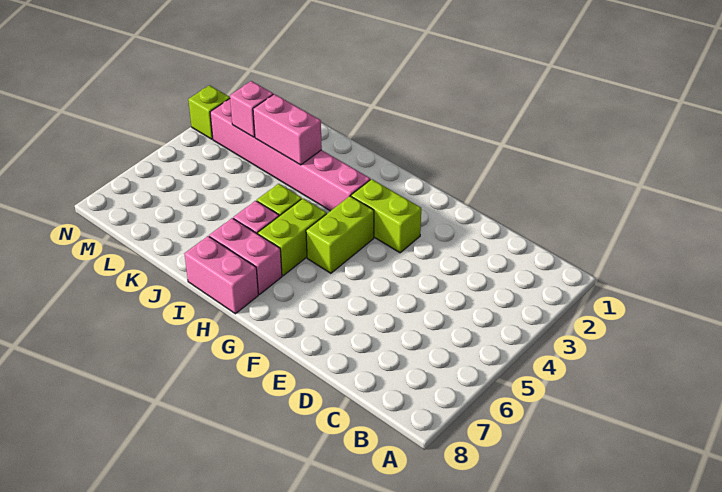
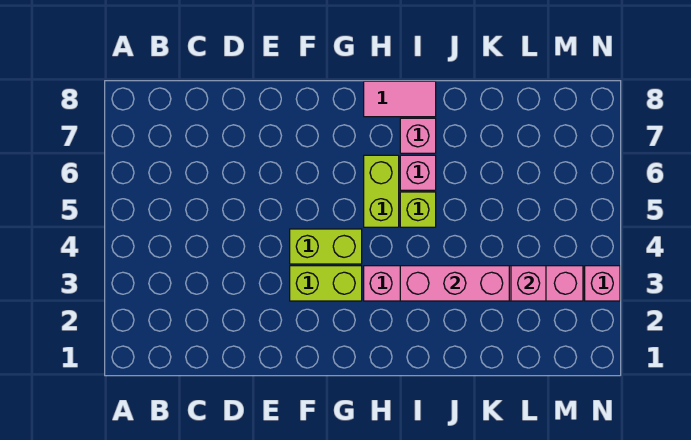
lime 1x2 brick [306,196,374,273] -> lime 1x2 brick turned to [290,229,362,264]
pink 1x2 brick [209,218,282,294] -> pink 1x1 brick [400,118,436,153]
pink 1x2 brick [184,236,258,314] -> pink 1x2 tile [364,81,436,117]
pink 1x2 brick [253,94,322,165] -> pink 1x3 brick [400,266,509,301]
lime 1x1 brick [188,85,230,139] -> pink 1x1 brick [585,266,620,301]

